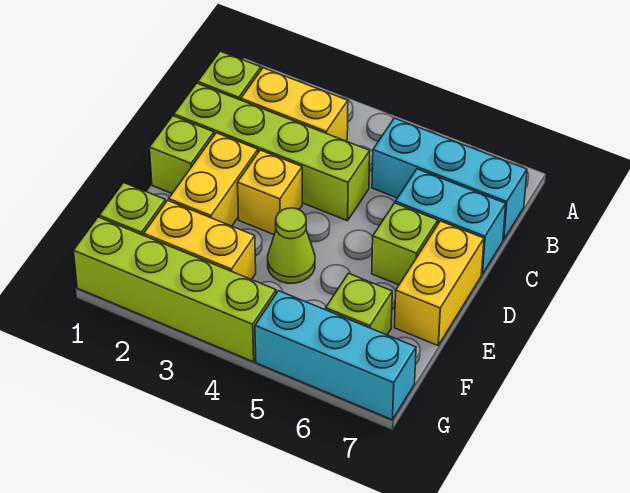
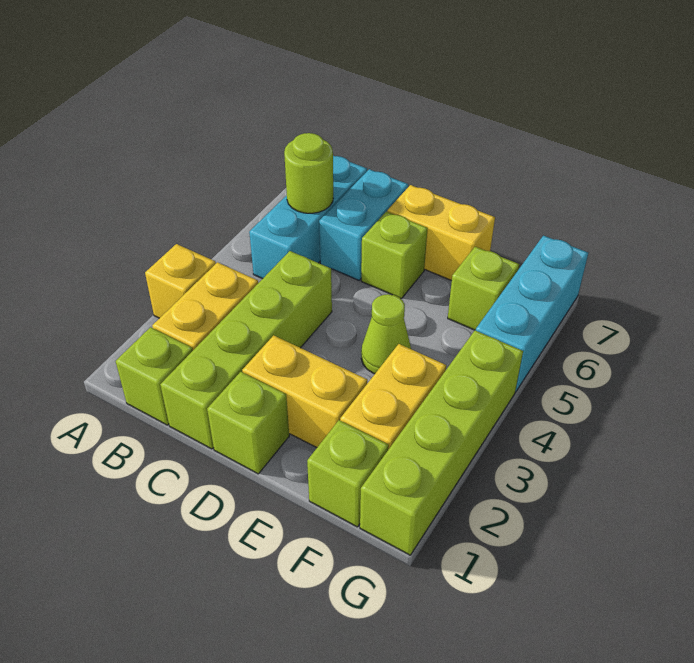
none -> lime 1x1 round brick [284,133,333,213]
yellow 1x1 brick [237,150,302,235] -> yellow 1x1 brick moved to [145,244,216,318]

